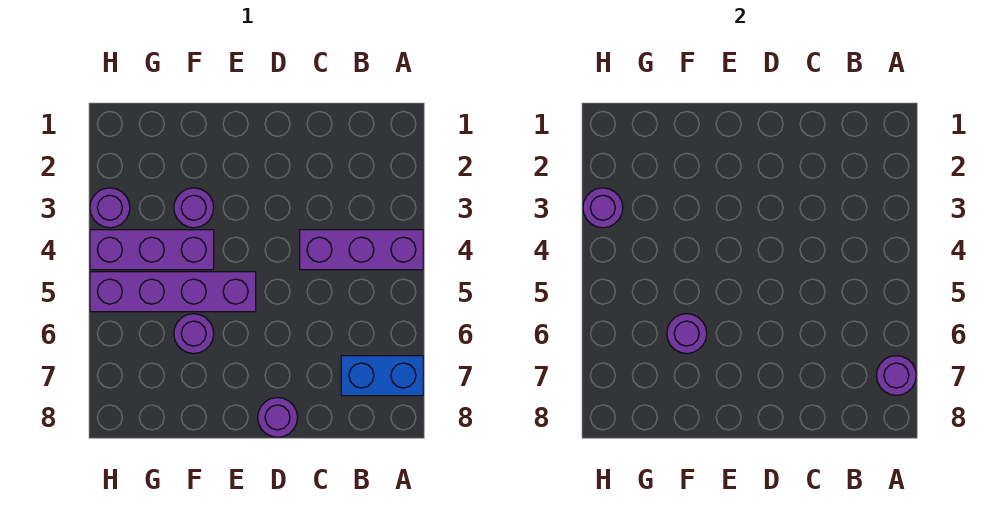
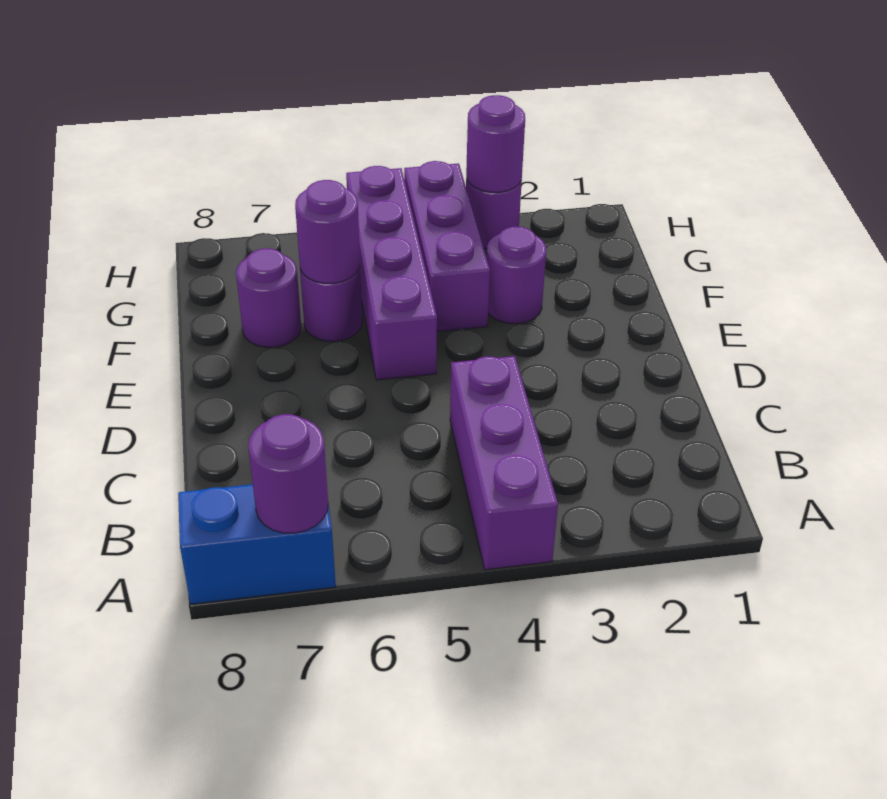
blue 1x2 brick [341,356,423,396] -> blue 1x2 brick turned to [178,484,336,604]
purple 1x1 round brick [258,398,298,437] -> purple 1x1 round brick moved to [236,248,301,347]

